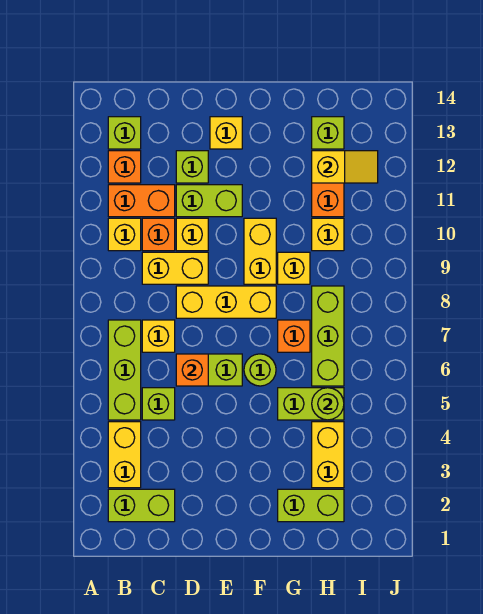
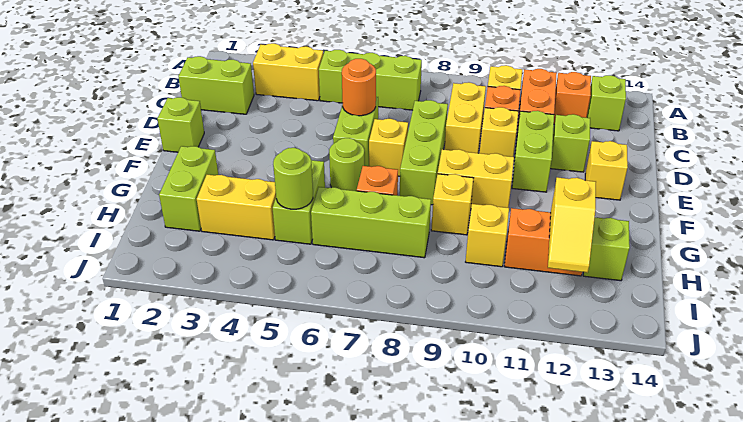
lime 1x2 brick [108,489,175,522] -> lime 1x2 brick turned to [178,56,254,114]
lime 1x1 brick [142,388,175,420] -> lime 1x1 brick moved to [157,97,204,152]
yellow 1x1 brick [142,320,175,352] -> yellow 1x1 brick moved to [369,119,408,176]
orange 1x1 brick [176,354,208,386] -> orange 1x1 round brick [342,59,376,116]
yellow 1x3 brick [176,286,276,318] -> lime 1x3 brick [399,100,448,205]

